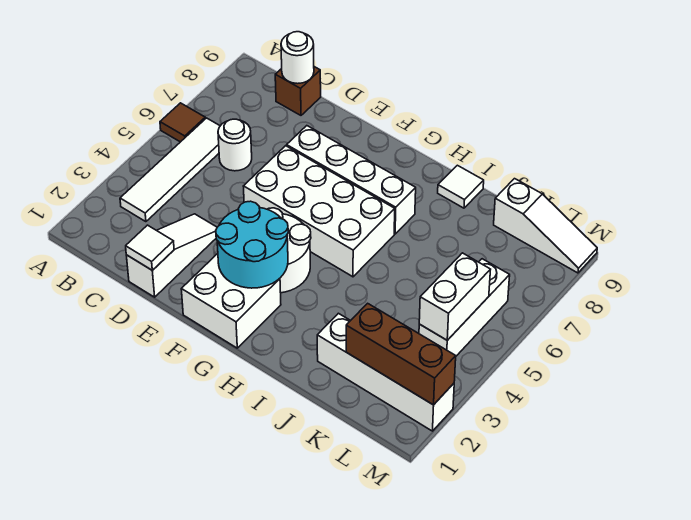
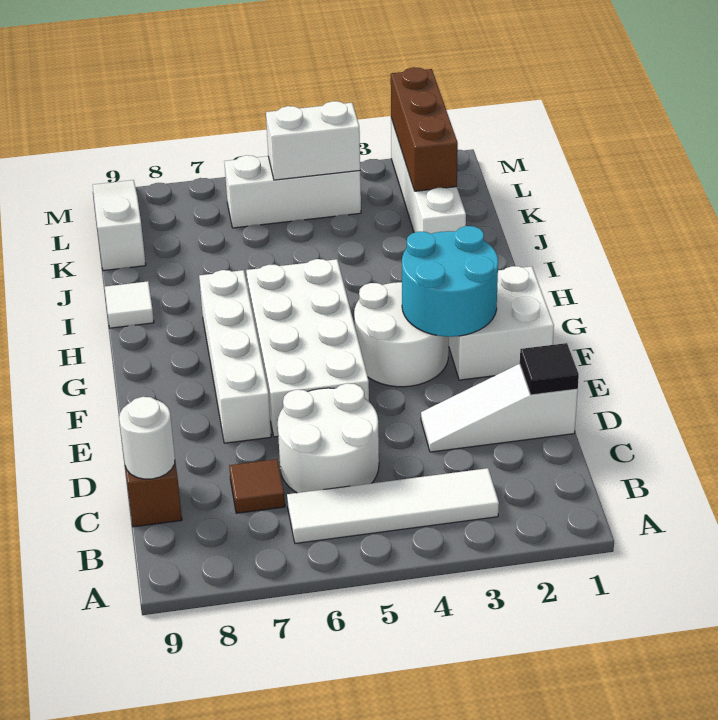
brown 1x1 tile [160,103,205,142] -> brown 1x1 tile moved to [229,459,285,513]
white 1x1 round brick [218,119,252,171] -> white 2x2 round brick [278,383,379,493]
white 1x1 tile [126,225,174,270] -> black 1x1 tile [520,343,579,395]

